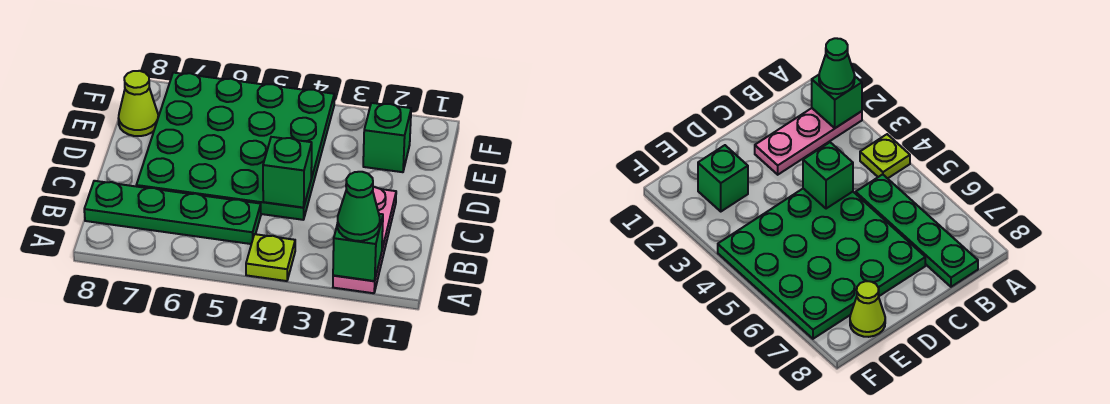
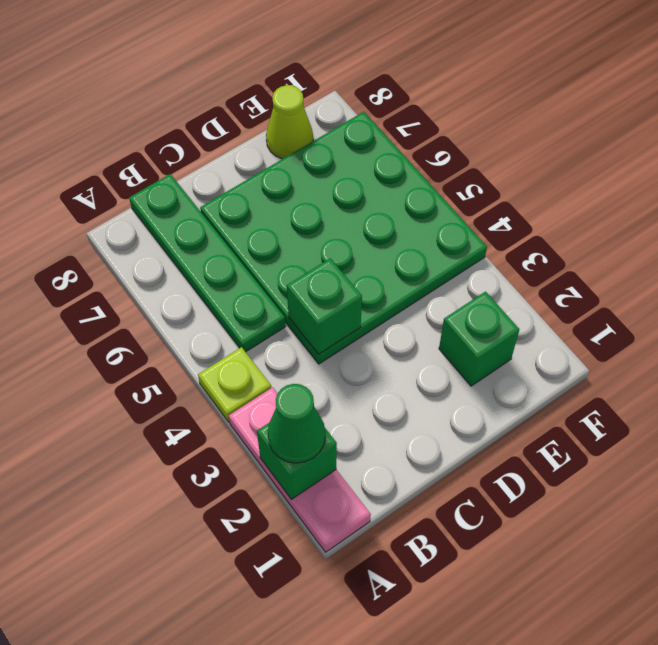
pink 1x3 plate [333,187,396,293] -> pink 1x3 plate turned to [229,387,371,552]

